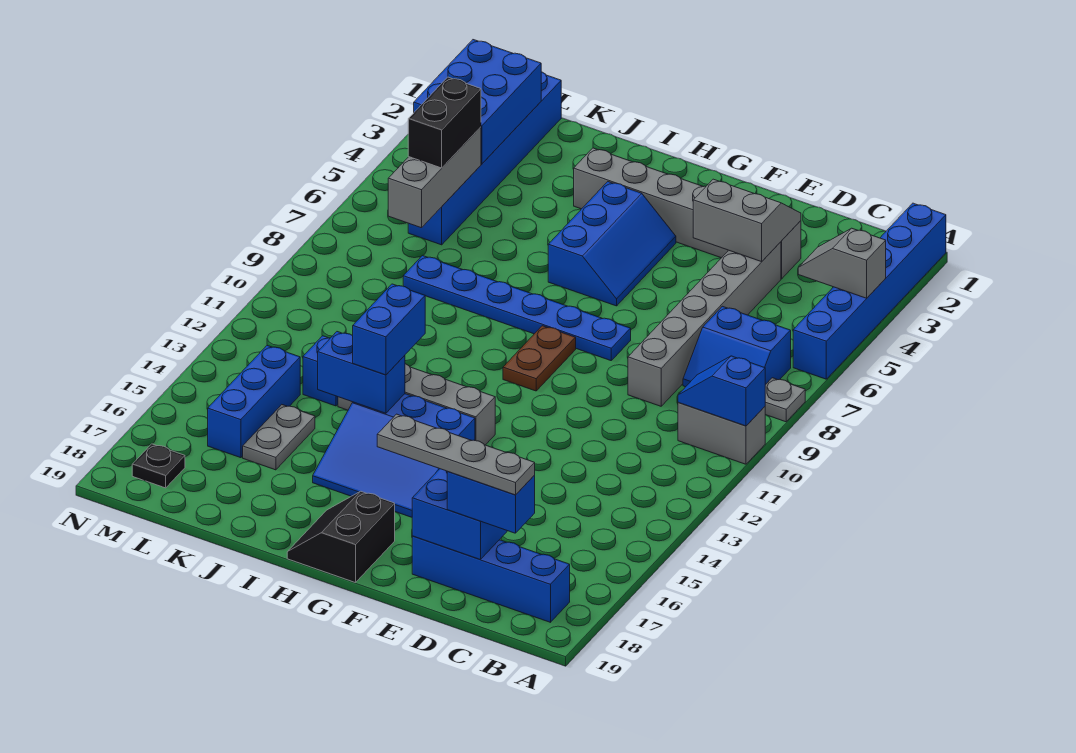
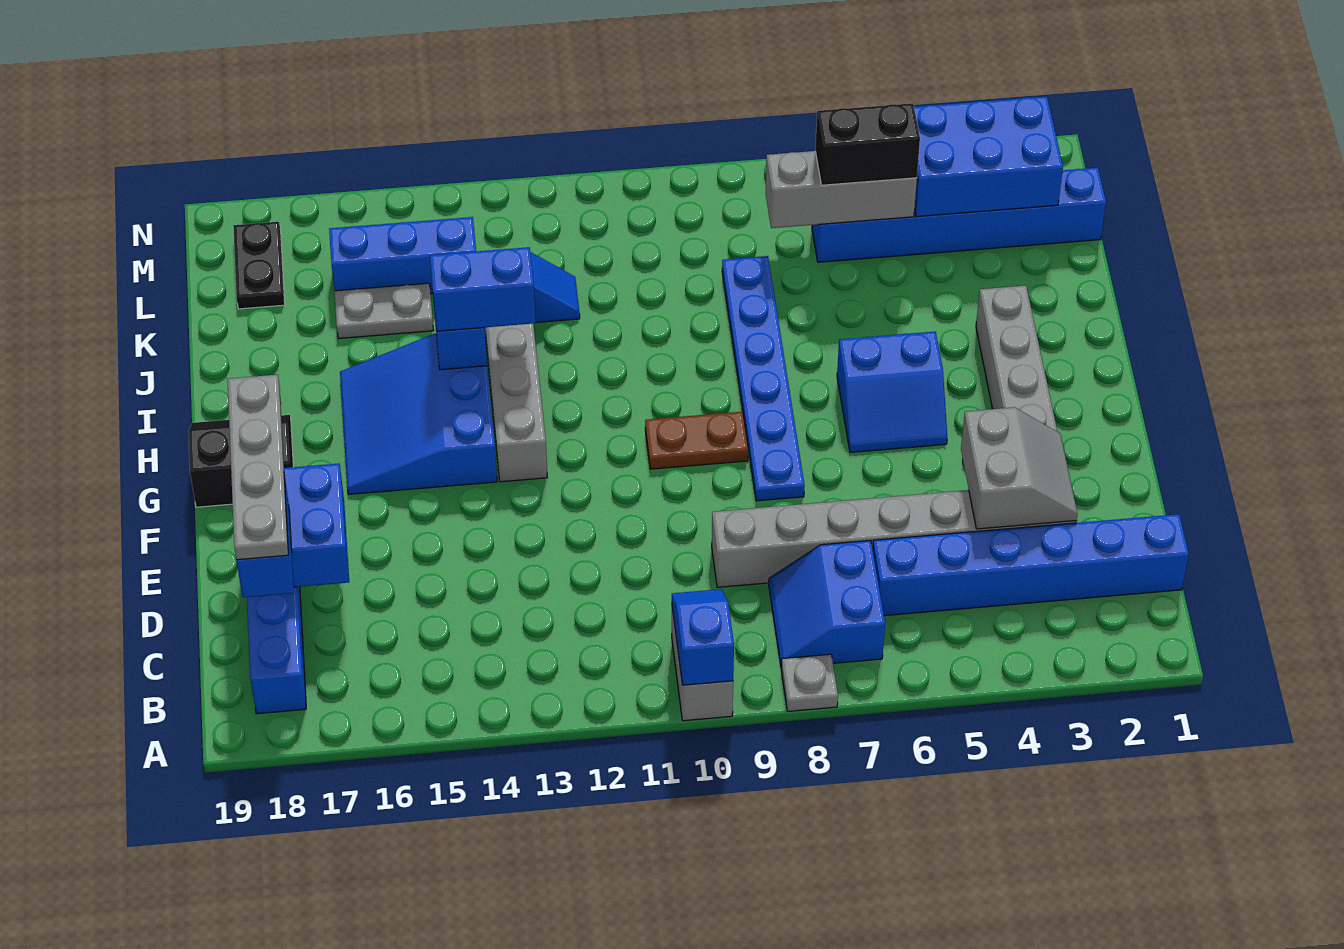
blue 1x6 brick [793,203,946,379] -> blue 1x6 brick moved to [873,514,1189,616]
grey 1x2 slope [798,228,886,298] -> none
blue 2x3 slope [548,182,676,306] -> blue 2x2 slope [837,332,947,452]
black 1x1 plate [132,444,185,488] -> black 1x2 plate [233,222,285,309]

